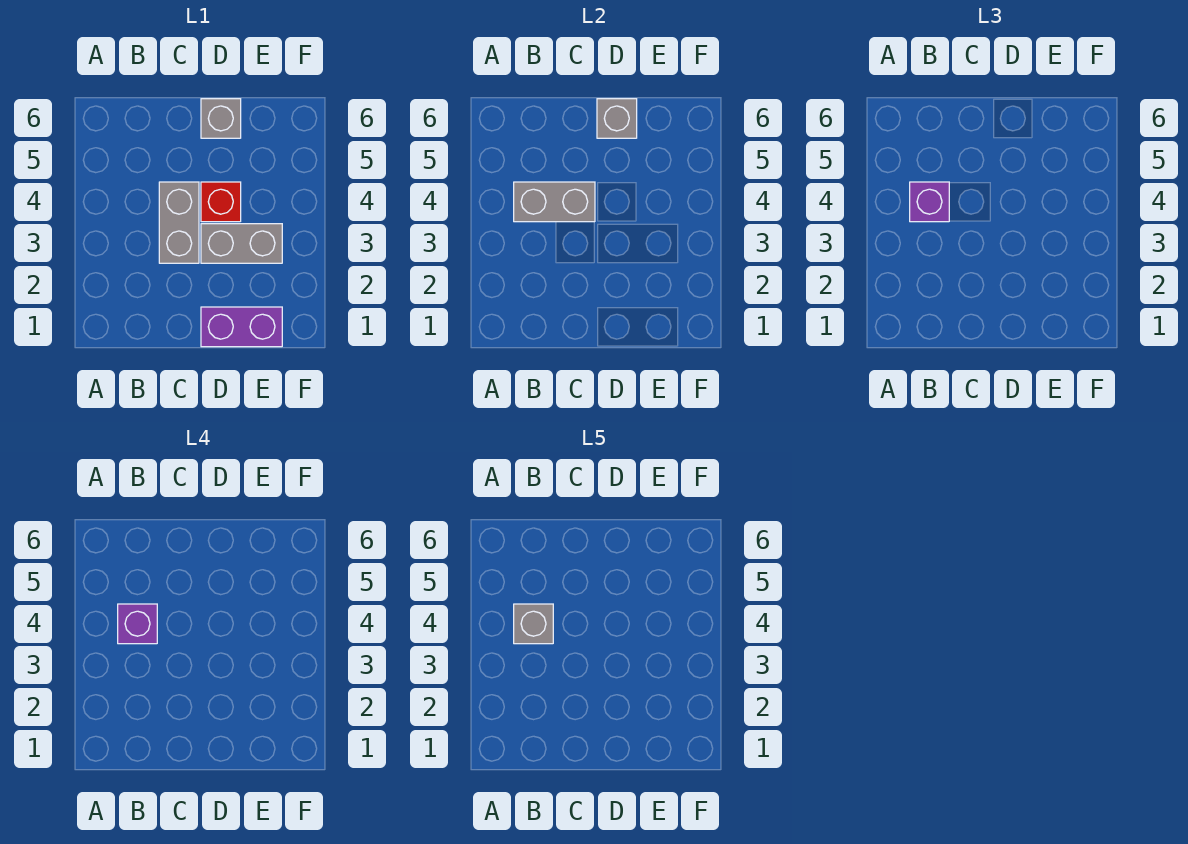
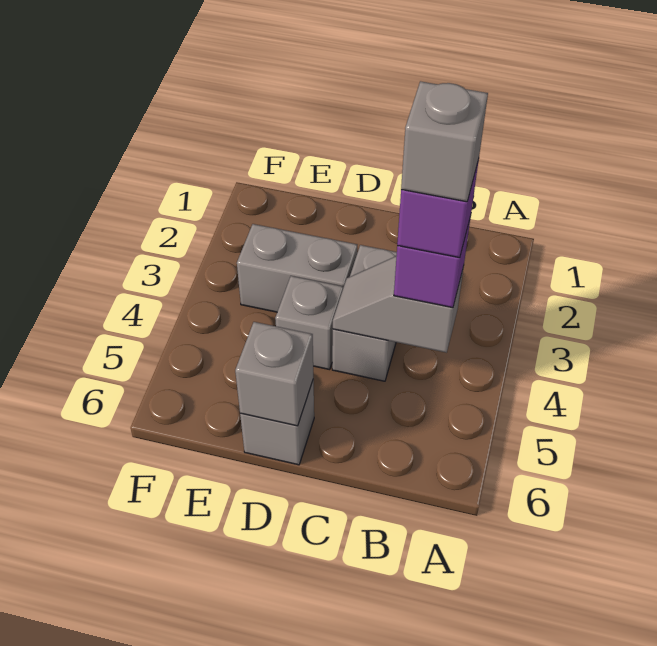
grey 1x2 brick [514,182,595,222] -> grey 1x2 slope [333,256,464,353]
purple 1x2 brick [201,307,282,347] -> none
red 1x1 brick [201,182,241,222] -> grey 1x1 brick [275,276,344,370]

